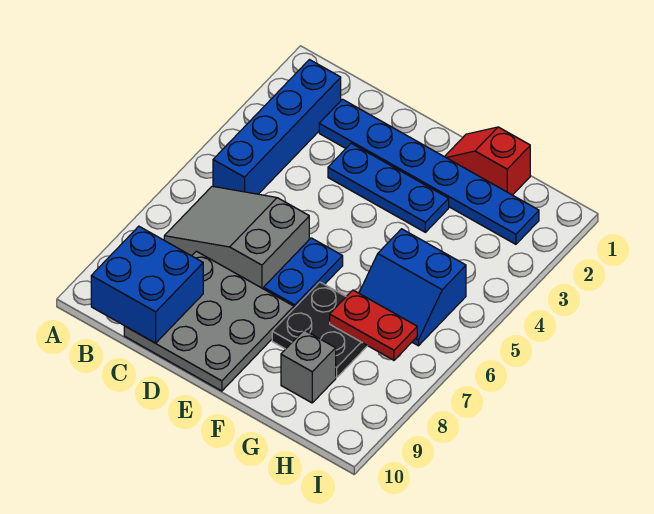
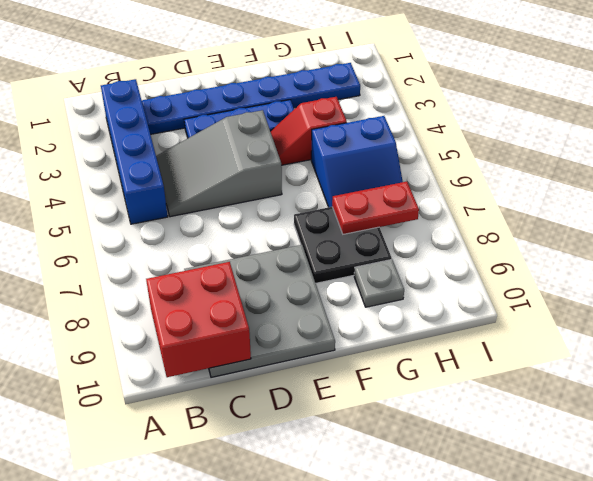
grey 2x3 slope [164,186,309,289] -> grey 2x3 slope moved to [156,110,282,217]
blue 2x2 brick [91,226,203,343] -> red 2x2 brick [146,262,251,377]
blue 1x2 plate [264,238,343,308] -> none
red 1x2 slope [445,127,530,195] -> red 1x2 slope moved to [270,97,347,165]
grey 1x1 brick [281,330,336,403] -> grey 1x1 plate [354,260,404,307]

